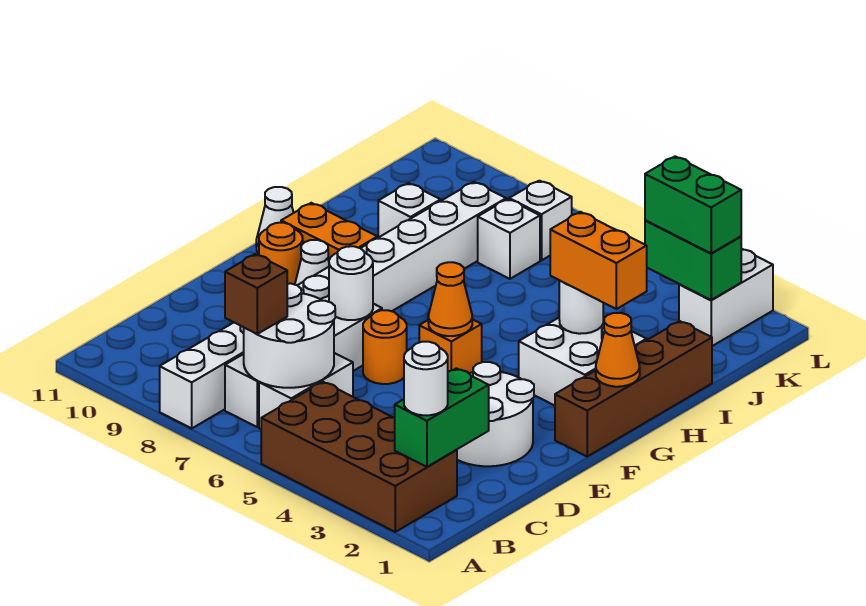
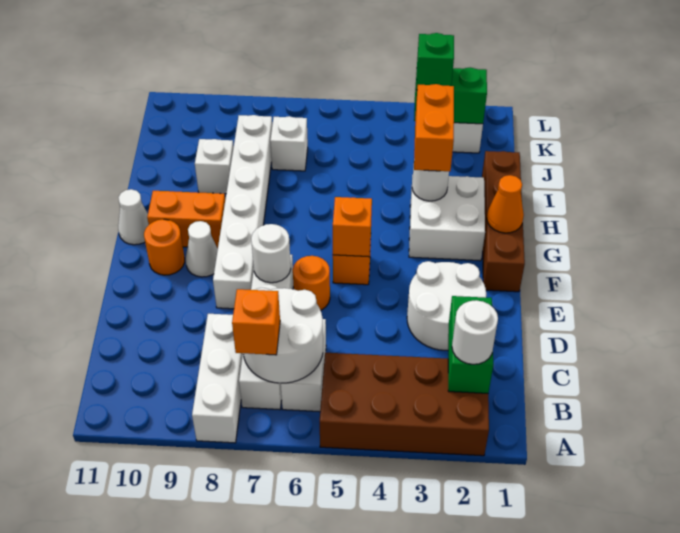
brown 1x1 brick [225,254,287,334] -> orange 1x1 brick [232,289,280,355]
orange 1x1 cone [428,262,472,336] -> orange 1x1 brick [333,197,372,257]
orange 1x2 brick [550,212,647,309] -> orange 1x2 brick turned to [414,84,454,171]
green 1x2 brick [645,156,741,253] -> green 1x1 brick [416,33,454,90]
white 1x1 brick [509,181,572,260] -> none

